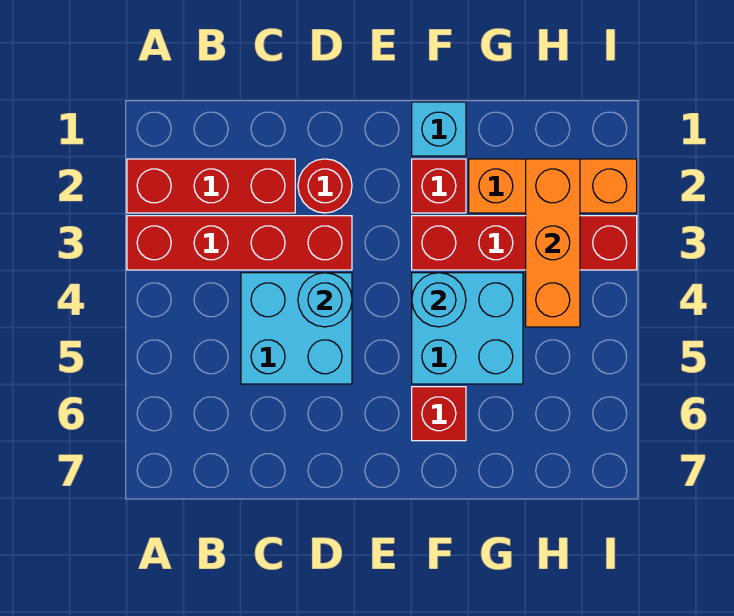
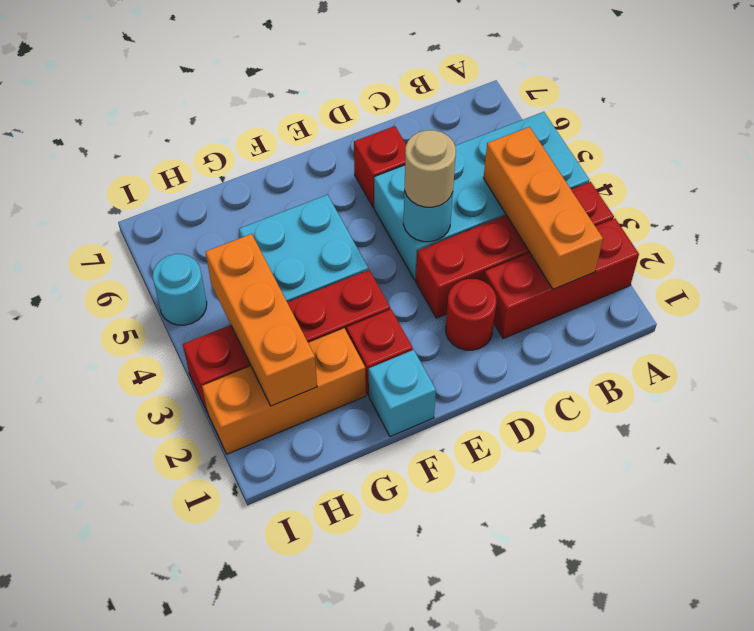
none -> orange 1x3 brick [484,127,603,289]
cyan 2x2 brick [241,273,352,384] -> cyan 2x4 brick [374,112,589,280]
none -> tan 1x1 round brick [404,130,456,207]
cyan 1x1 round brick [412,273,466,327] -> cyan 1x1 round brick moved to [153,254,207,325]
red 1x1 brick [412,387,466,441] -> red 1x1 brick moved to [354,126,406,208]

